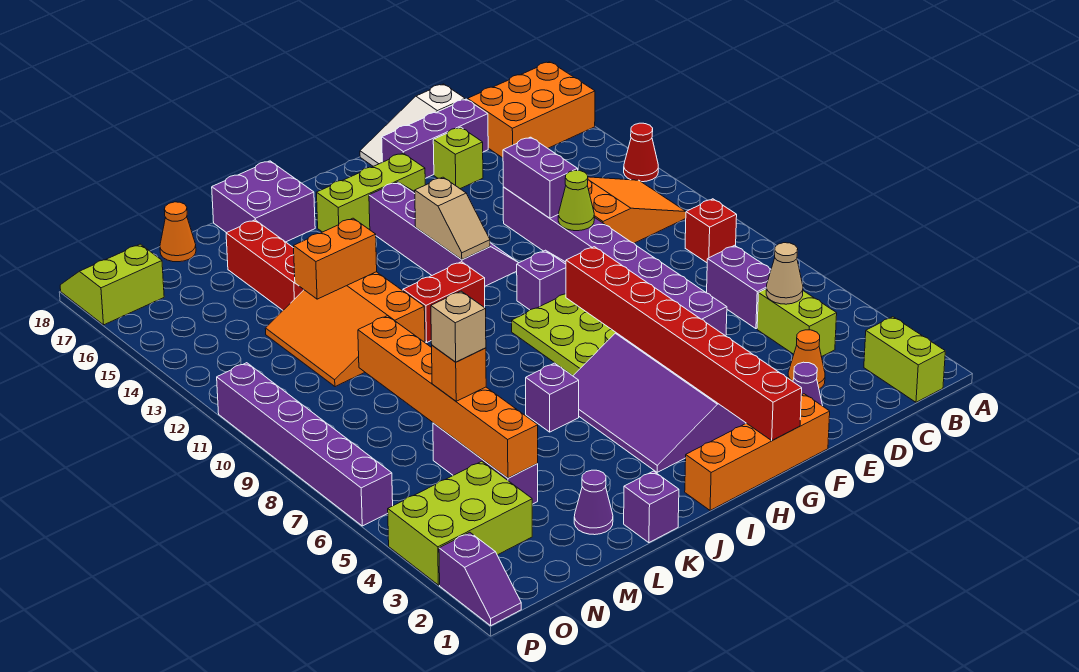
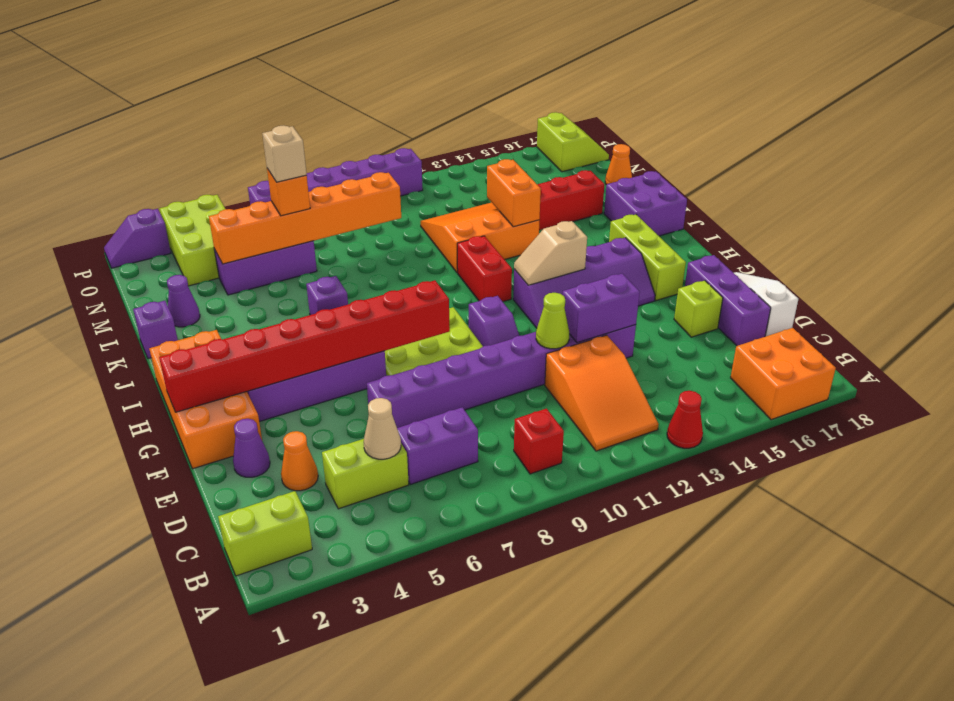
orange 2x3 brick [468,62,595,158] -> orange 2x2 brick [731,328,836,420]
orange 1x4 brick [685,394,830,510] -> orange 2x4 brick [149,330,262,469]

